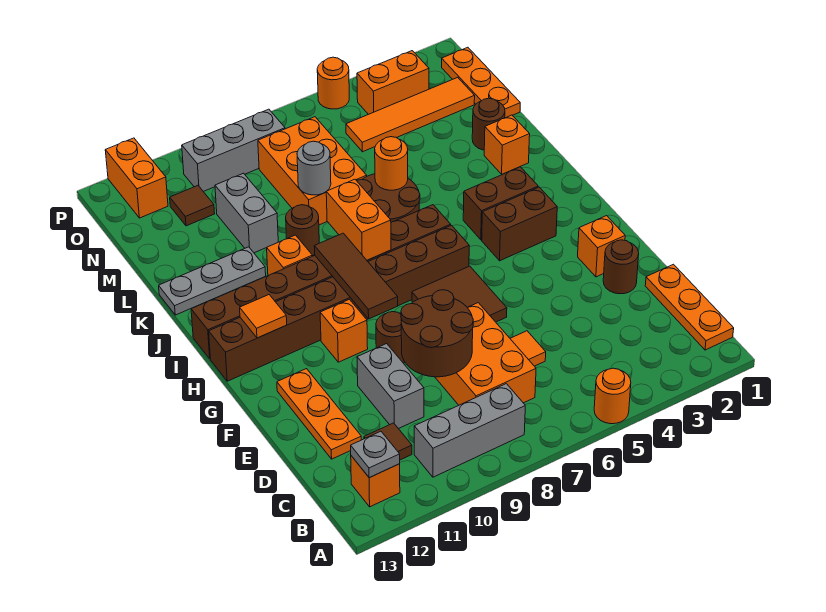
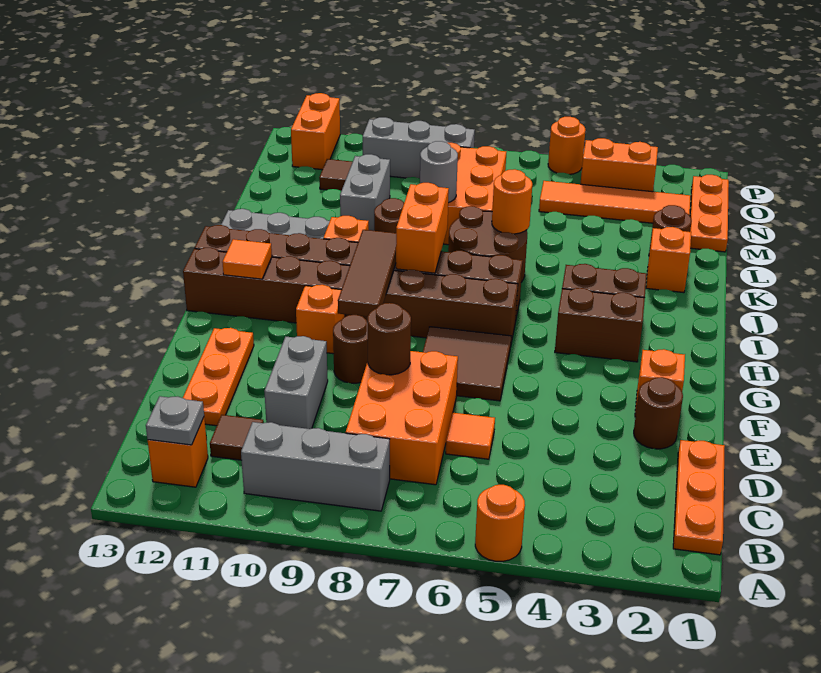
brown 2x2 round brick [401,290,473,377] -> brown 1x1 round brick [368,303,411,375]

